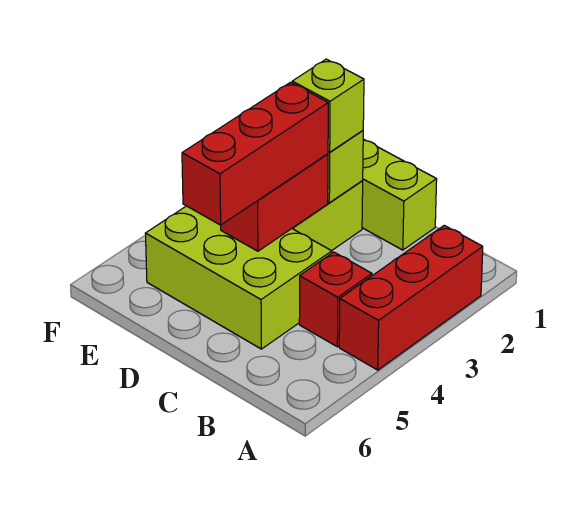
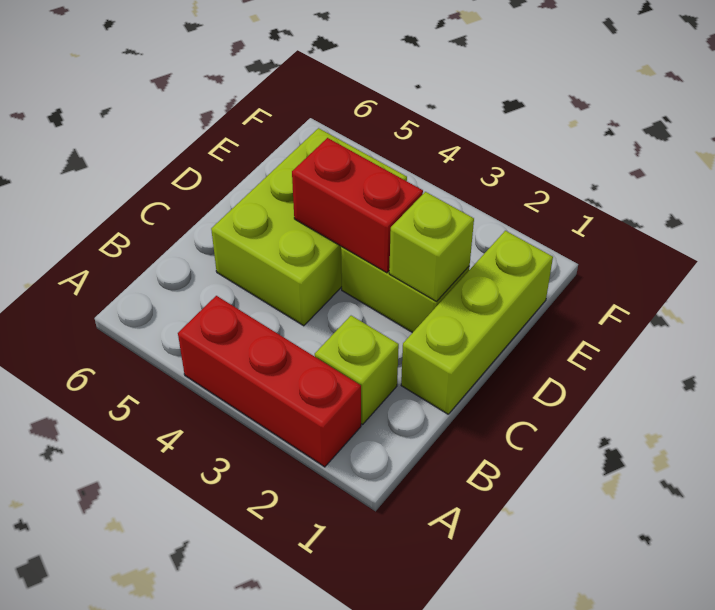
red 1x1 brick [299,252,372,347] -> none
lime 1x1 brick [292,59,364,152] -> lime 1x1 brick moved to [315,316,399,425]
red 1x3 brick [182,82,328,225] -> none

